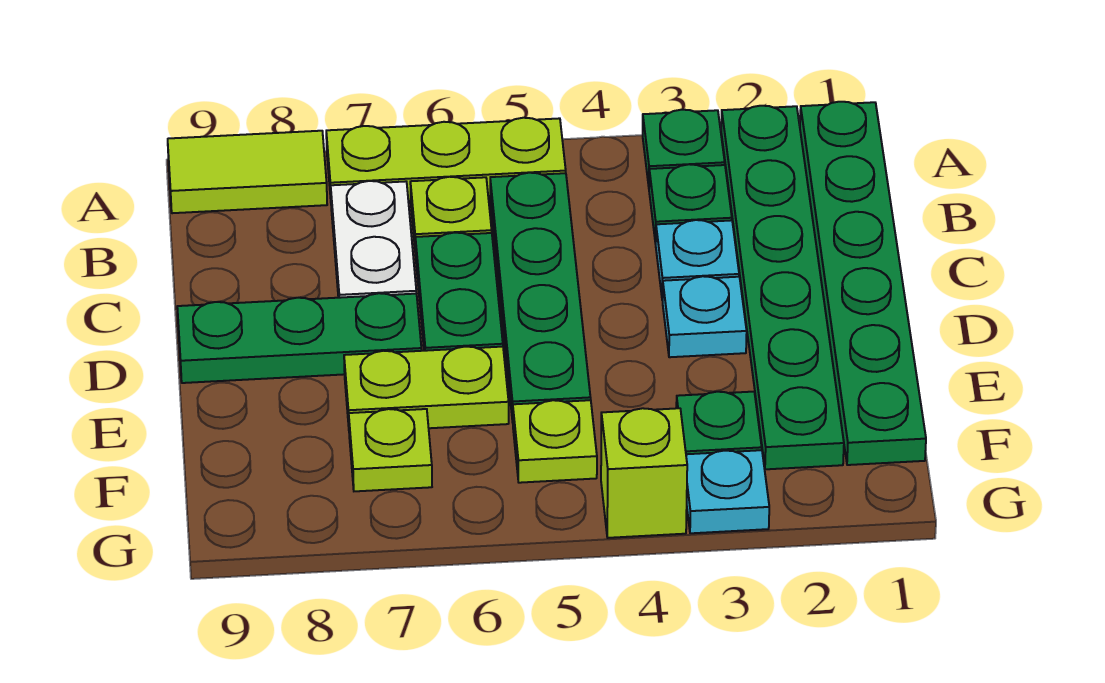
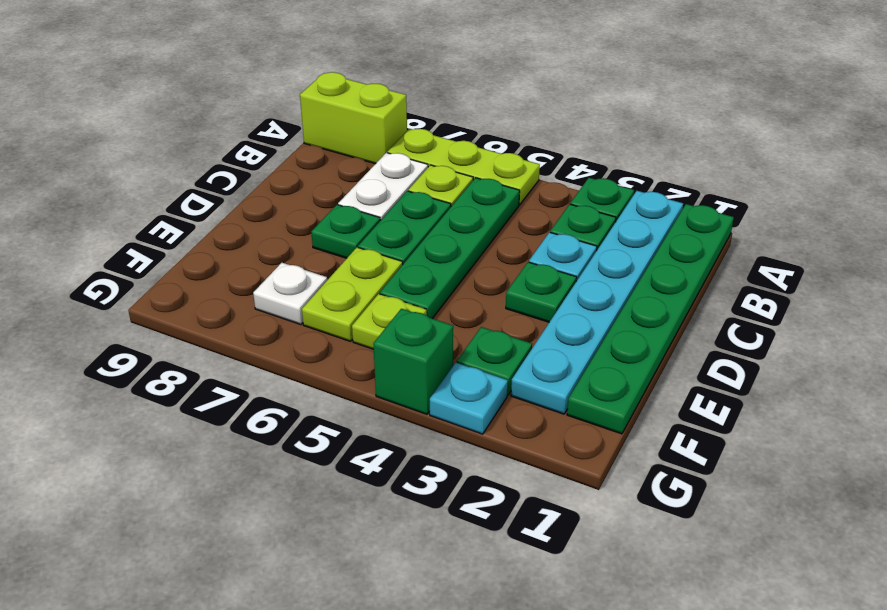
green 1x6 plate [721,106,844,469] -> cyan 1x6 plate [511,191,683,414]
lime 1x2 tile [168,131,327,213] -> lime 1x2 brick [300,72,407,164]
cyan 1x1 plate [663,276,747,357] -> green 1x1 plate [506,262,577,322]
green 1x3 plate [177,293,421,383] -> green 1x1 plate [311,205,381,258]
lime 1x2 plate [344,347,509,428] -> lime 1x2 plate turned to [302,247,403,341]
lime 1x1 plate [349,409,432,491] -> white 1x1 plate [253,263,327,325]
lime 1x1 brick [601,408,687,538] -> green 1x1 brick [373,309,453,414]

